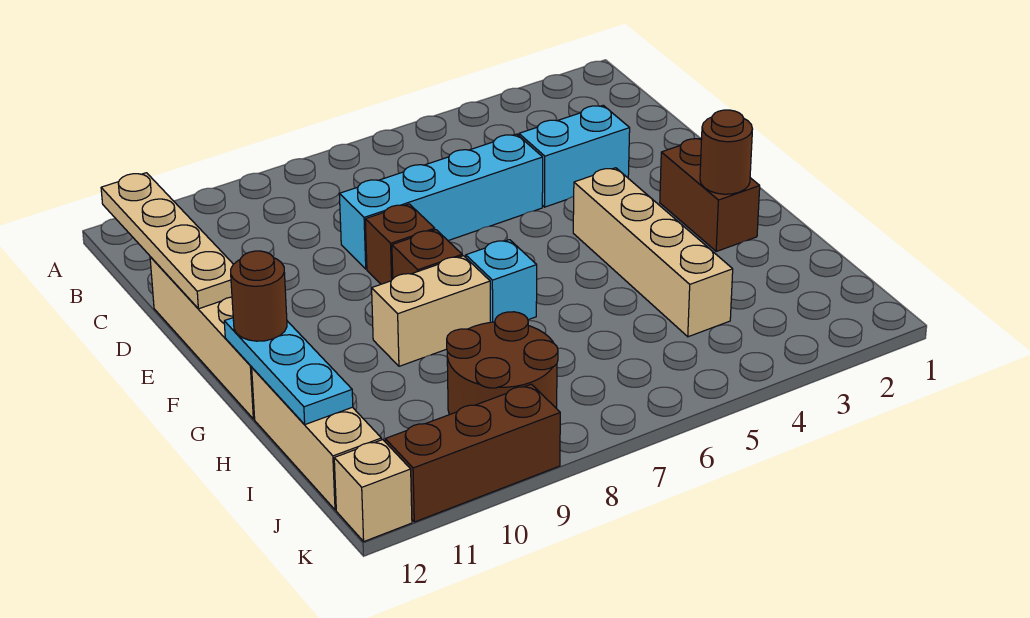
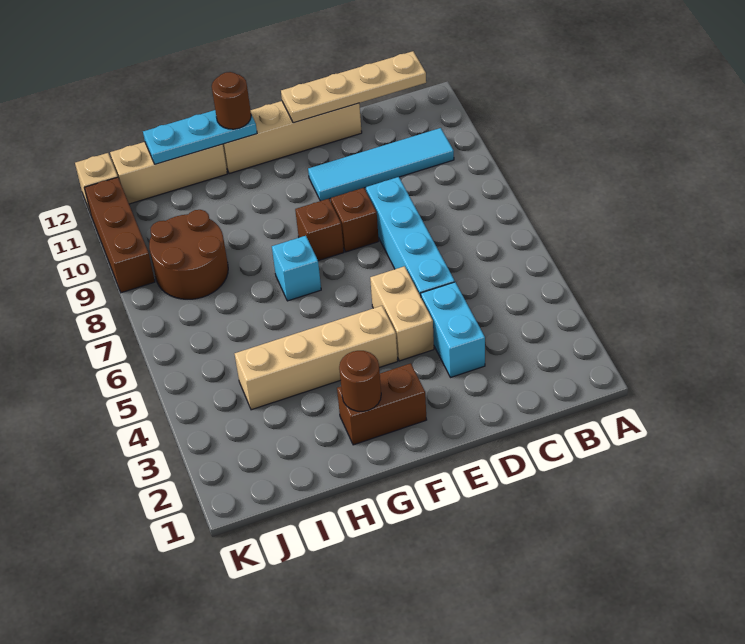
none -> cyan 1x4 tile [308,128,454,201]
tan 1x2 brick [372,256,490,366] -> tan 1x2 brick moved to [370,266,434,361]

